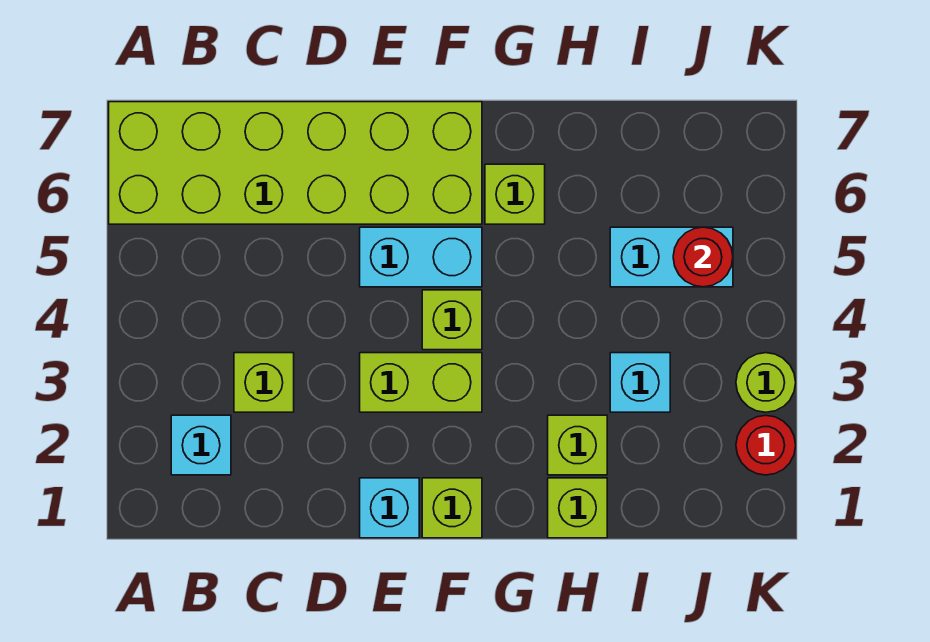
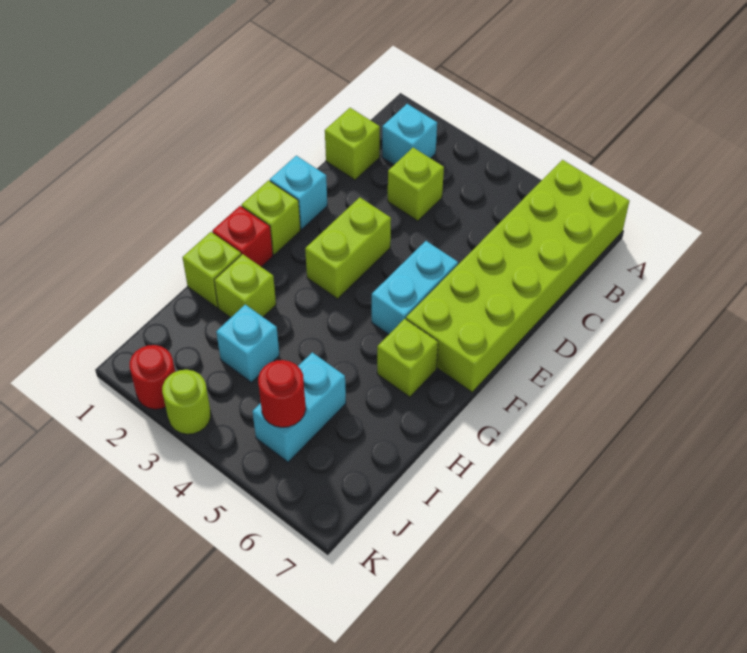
lime 1x1 brick [422,290,482,350] -> lime 1x1 brick moved to [325,108,380,180]
none -> red 1x1 brick [212,206,273,267]

